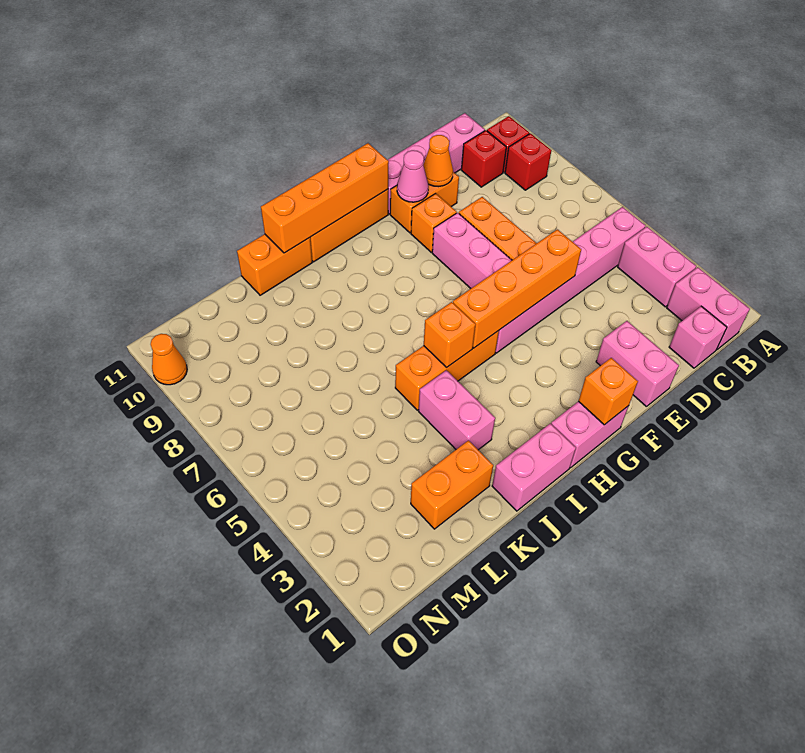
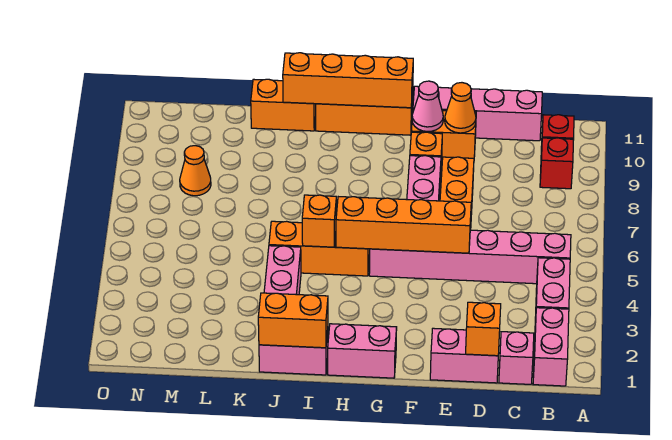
red 1x1 brick [461,130,506,187] -> none
pink 1x2 brick [596,321,679,407] -> pink 1x2 brick turned to [430,328,498,383]
orange 1x1 brick [579,358,638,425] -> orange 1x1 brick moved to [466,302,501,356]
orange 1x2 brick [411,440,493,529] -> orange 1x2 brick moved to [258,293,328,348]
orange 1x1 cone [151,334,187,385] -> orange 1x1 cone moved to [180,146,211,196]

